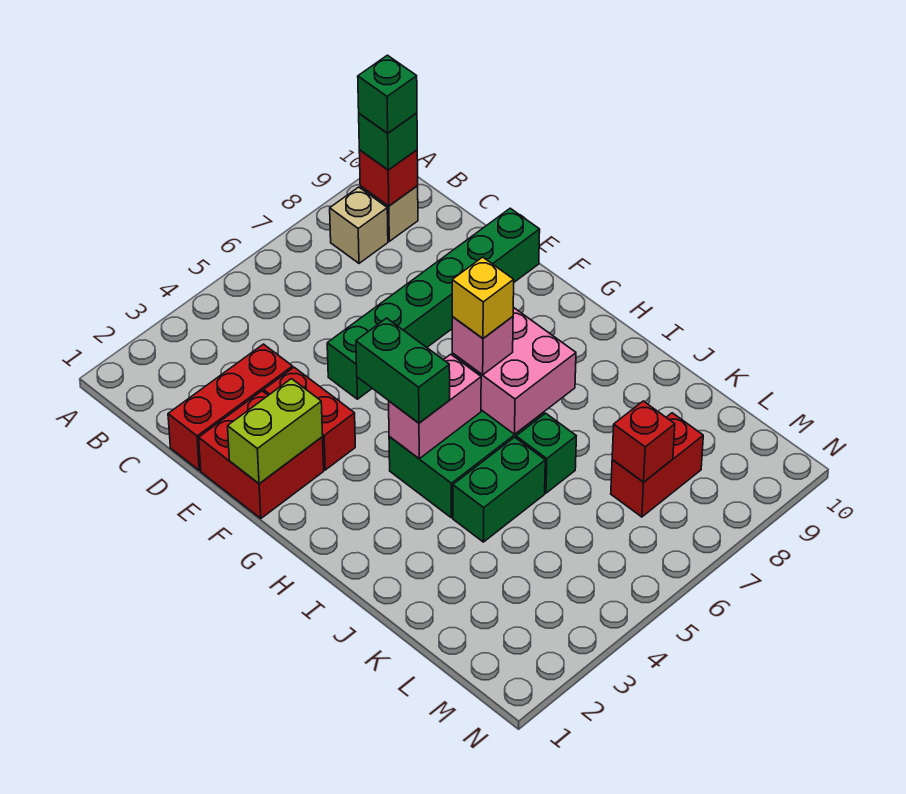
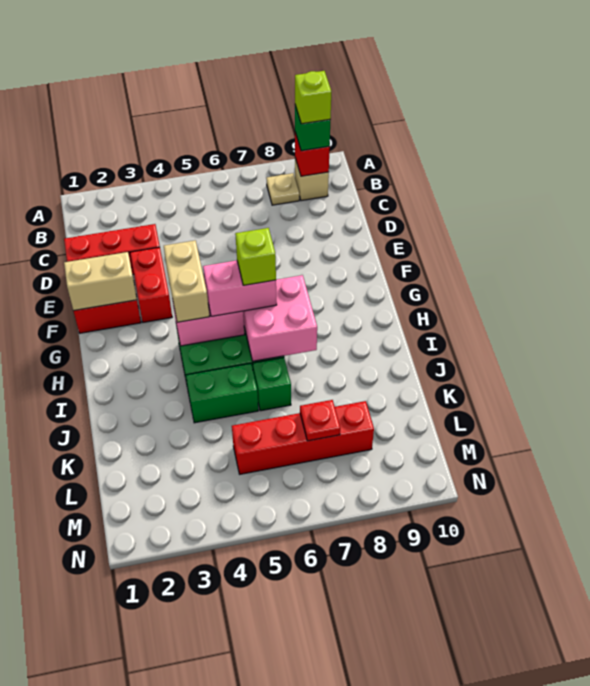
tan 1x1 brick [330,187,388,263] -> tan 1x1 plate [266,173,299,205]
green 1x1 brick [358,55,417,133] -> lime 1x1 brick [295,71,331,124]
green 1x6 brick [327,208,540,399] -> none
lime 1x2 brick [228,379,323,484] -> tan 1x2 brick [64,252,137,311]
green 1x2 brick [356,318,450,423] -> tan 1x2 brick [164,240,209,322]
pink 1x1 brick [452,317,513,375] -> pink 1x2 brick [203,260,277,317]
yellow 1x1 brick [452,257,514,338] -> lime 1x1 brick [235,228,276,285]
red 1x2 brick [611,413,703,517] -> red 1x4 brick [232,401,374,474]
red 1x1 brick [612,401,675,482] -> red 1x1 plate [300,400,340,441]

